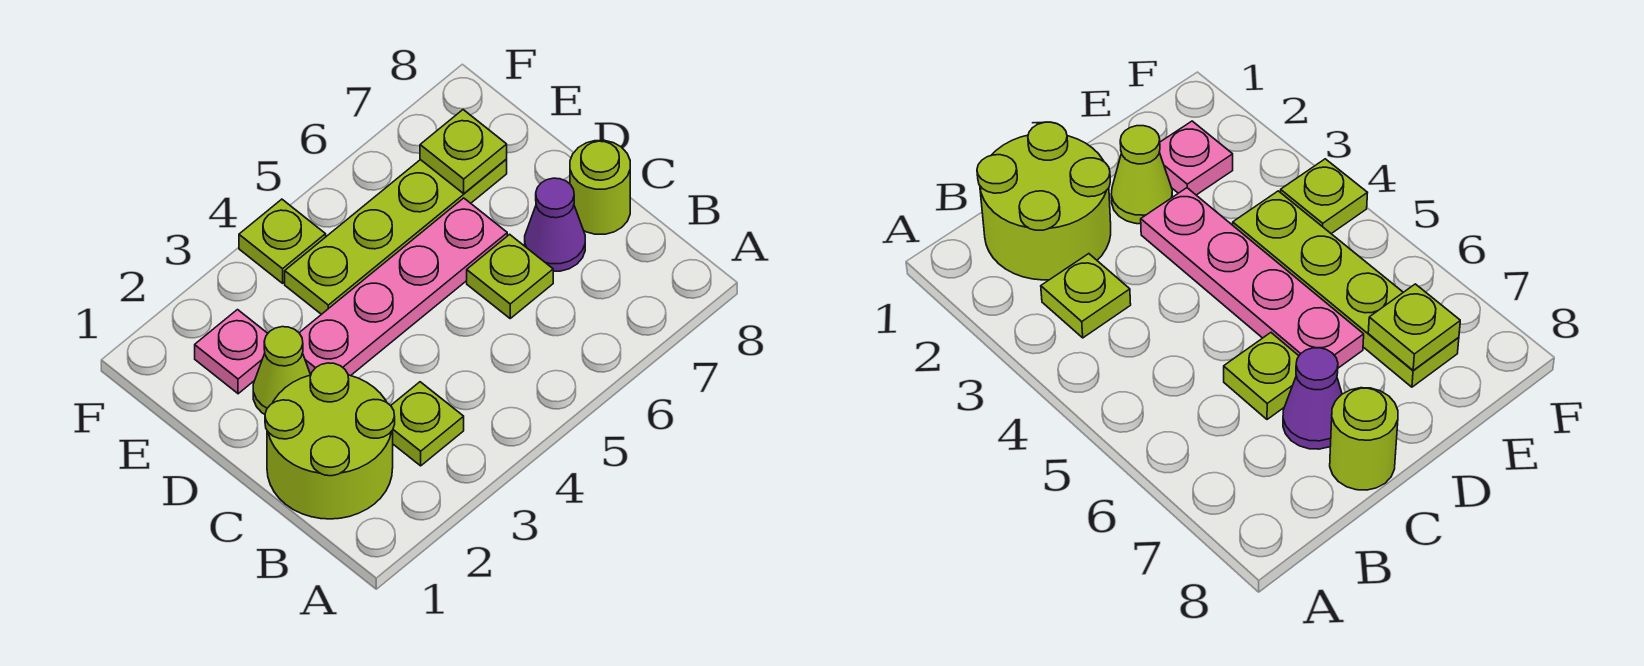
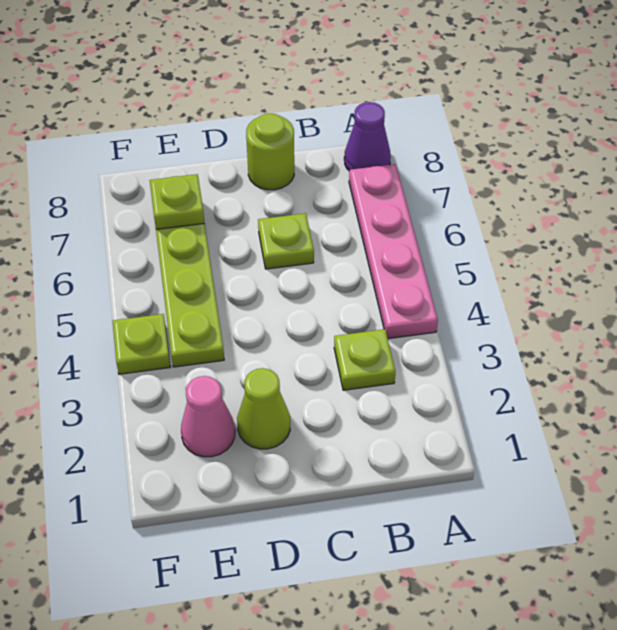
lime 2x2 round brick [265,363,395,519] -> none
purple 1x1 cone [525,178,585,271] -> purple 1x1 cone moved to [344,102,391,171]
pink 1x4 plate [299,198,507,376] -> pink 1x4 plate moved to [349,164,438,339]
pink 1x1 plate [195,310,268,394] -> pink 1x1 cone [181,376,235,457]

